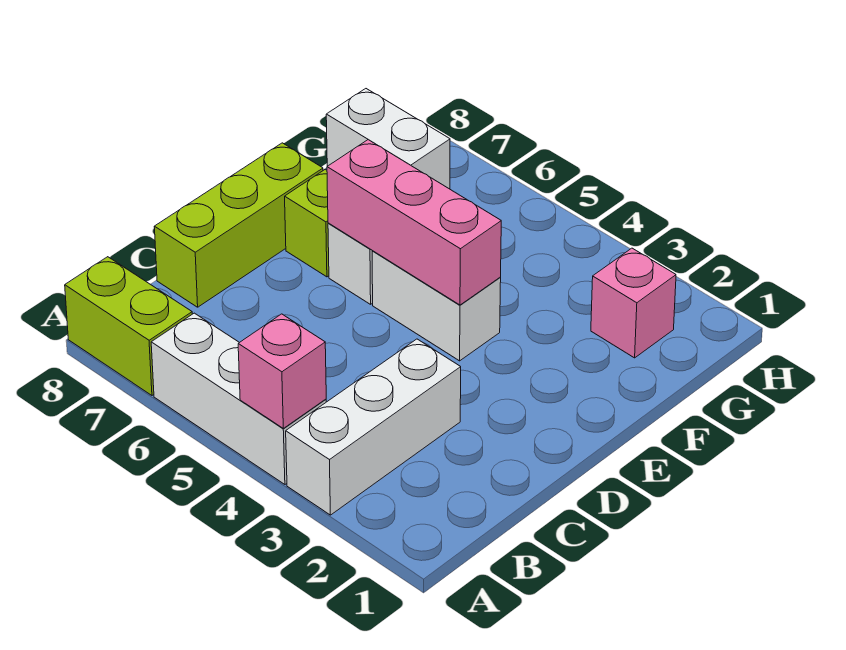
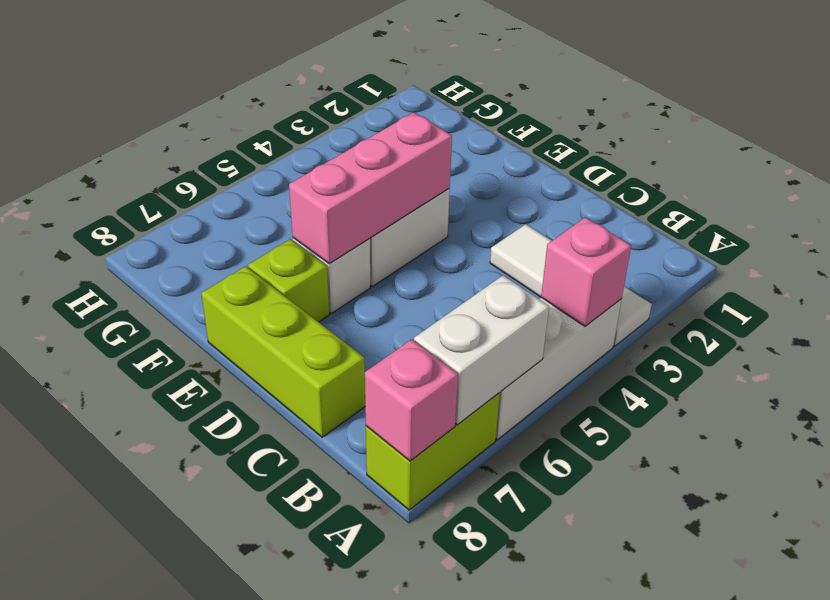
white 1x3 brick [286,339,461,515] -> white 1x3 tile [490,224,652,346]
pink 1x1 brick [591,248,676,358] -> pink 1x1 brick moved to [365,339,458,461]
white 1x2 brick [326,89,450,189] -> white 1x2 brick moved to [414,275,549,425]

